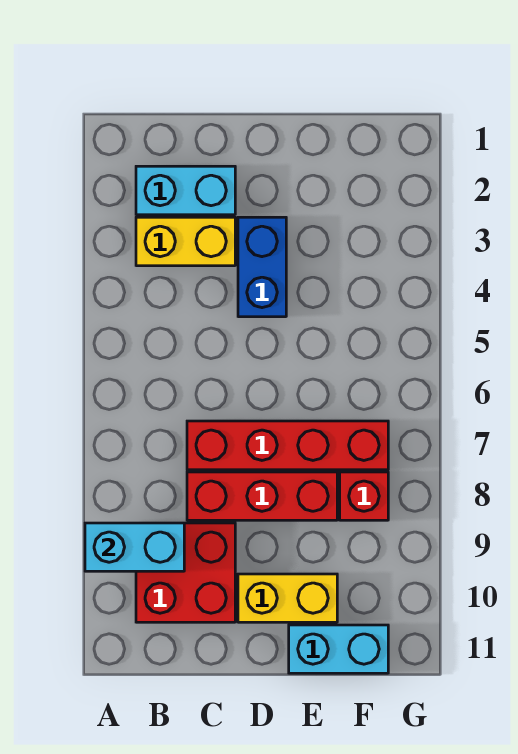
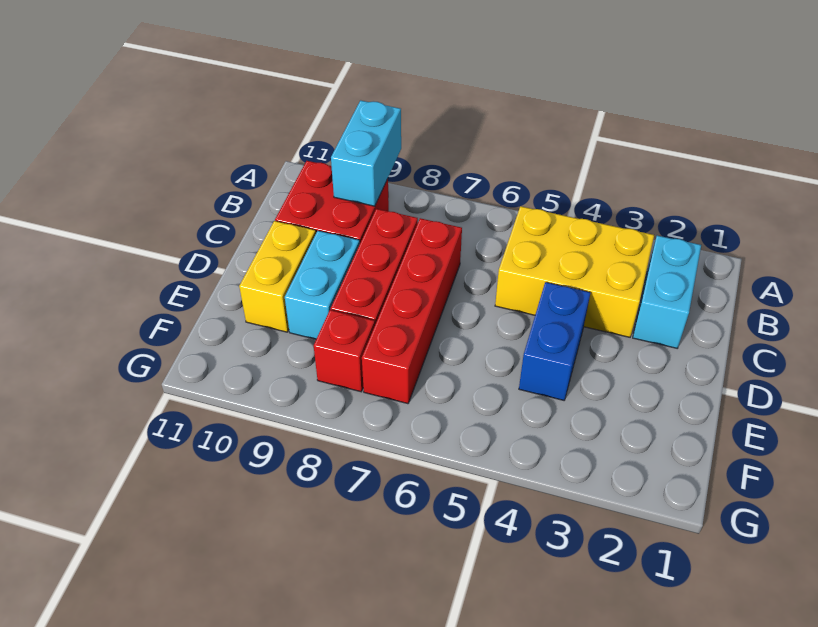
yellow 1x2 brick [136,217,235,266] -> yellow 2x3 brick [495,206,654,337]
blue 1x2 brick [238,217,286,317] -> blue 1x2 brick turned to [519,282,590,400]
cyan 1x2 brick [289,625,388,673] -> cyan 1x2 brick moved to [285,231,360,339]

